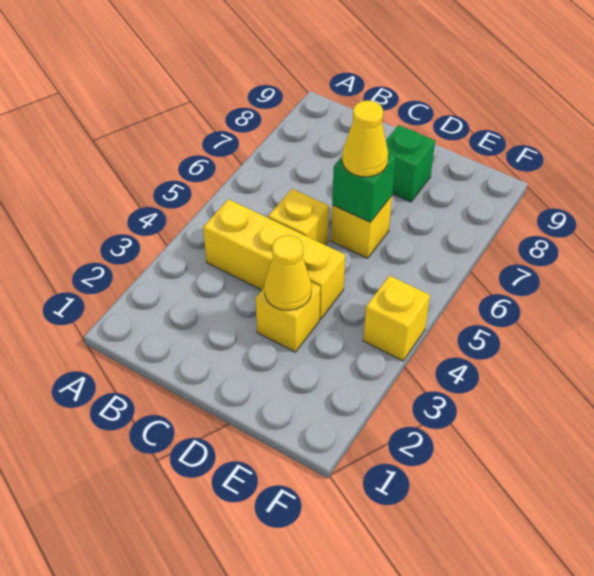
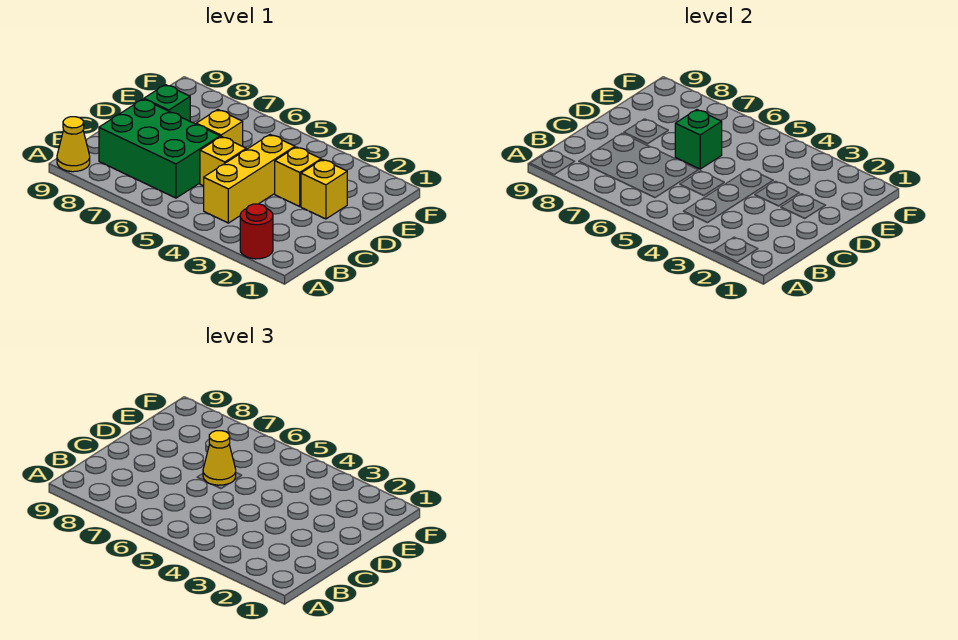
none -> red 1x1 round brick [240,204,273,259]
none -> green 2x3 brick [99,99,220,198]
yellow 1x1 cone [264,235,312,310] -> yellow 1x1 cone moved to [57,117,90,172]
yellow 1x1 brick [363,276,430,361] -> yellow 1x1 brick moved to [301,159,347,219]

